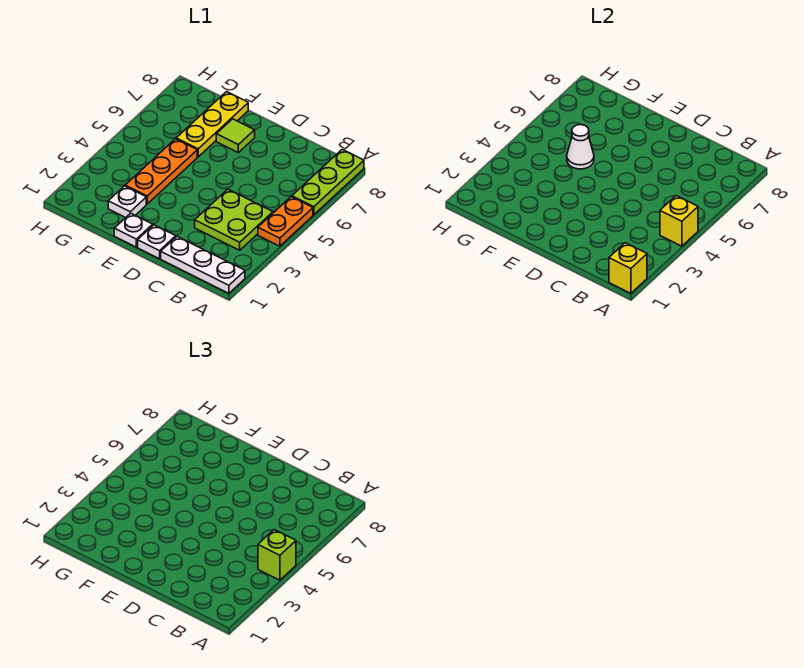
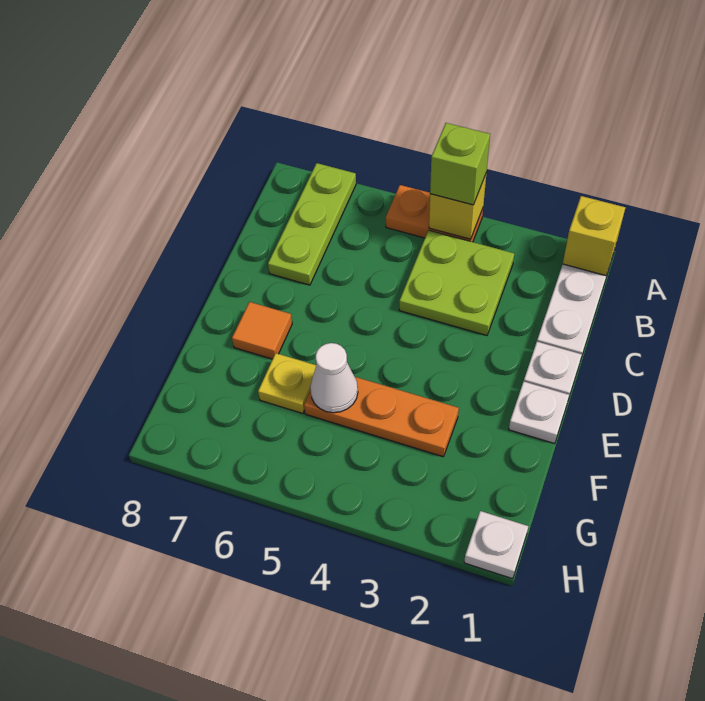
lime 1x3 plate [292,149,364,215] -> lime 1x3 plate turned to [268,163,356,285]
lime 1x1 tile [216,119,255,153] -> orange 1x1 tile [232,302,292,359]
white 1x1 plate [108,186,146,218] -> white 1x1 plate moved to [464,511,528,579]
yellow 1x3 plate [176,92,248,157] -> yellow 1x1 plate [258,353,316,413]

